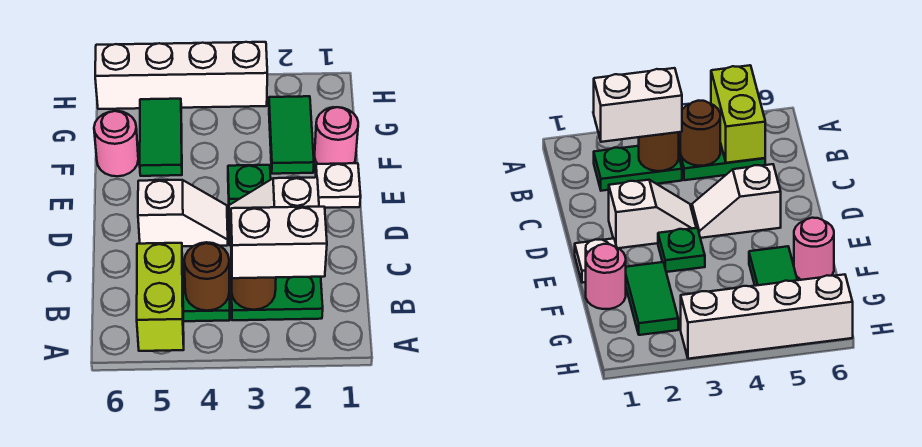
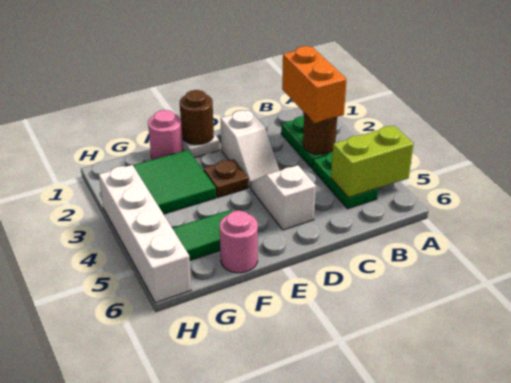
white 1x2 brick [231,207,327,278] -> orange 1x2 brick [282,46,347,123]
brown 1x1 round brick [184,242,229,311] -> brown 1x1 round brick moved to [180,90,214,145]
green 1x1 plate [228,165,271,205] -> brown 1x1 plate [204,159,248,198]
green 1x2 tile [269,96,314,174] -> green 2x2 tile [133,150,216,214]

